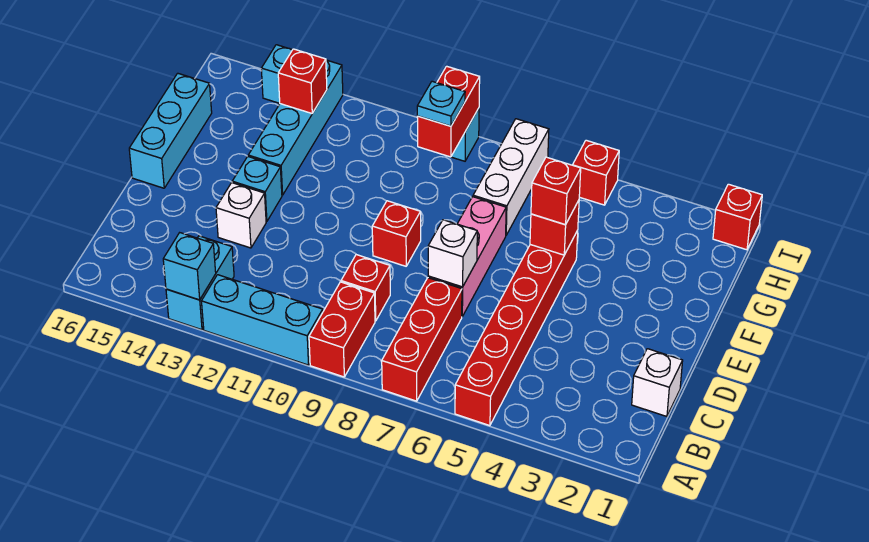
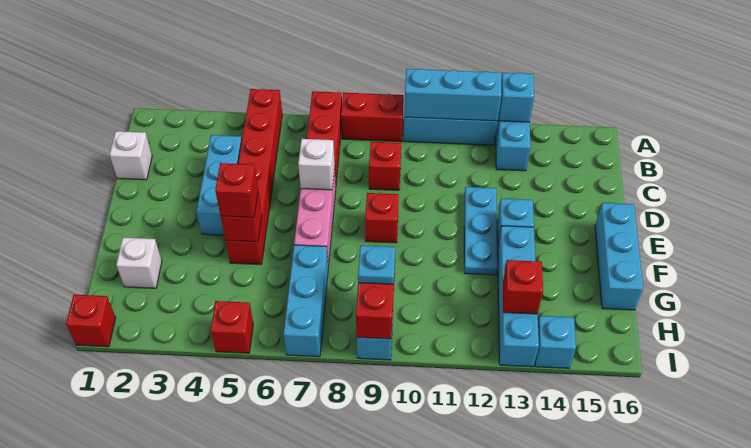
red 1x2 brick [309,282,375,377] -> red 1x2 brick turned to [341,93,404,142]
none -> cyan 1x3 brick [404,69,501,121]
none -> cyan 1x3 brick [197,135,242,235]
none -> cyan 1x3 plate [464,187,498,275]
white 1x1 brick [216,183,266,248] -> white 1x1 brick moved to [116,238,162,288]
white 1x3 brick [473,119,549,235] -> cyan 1x3 brick [283,245,328,357]

